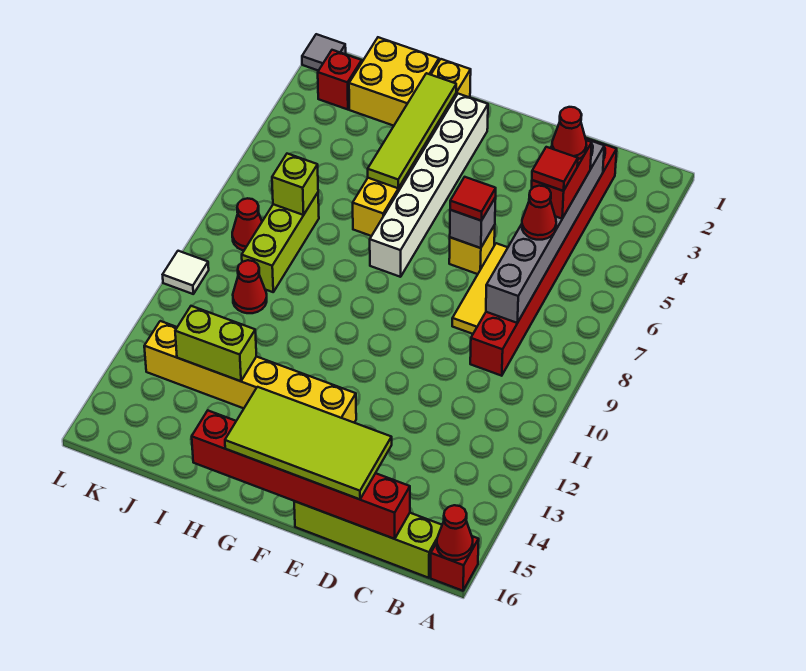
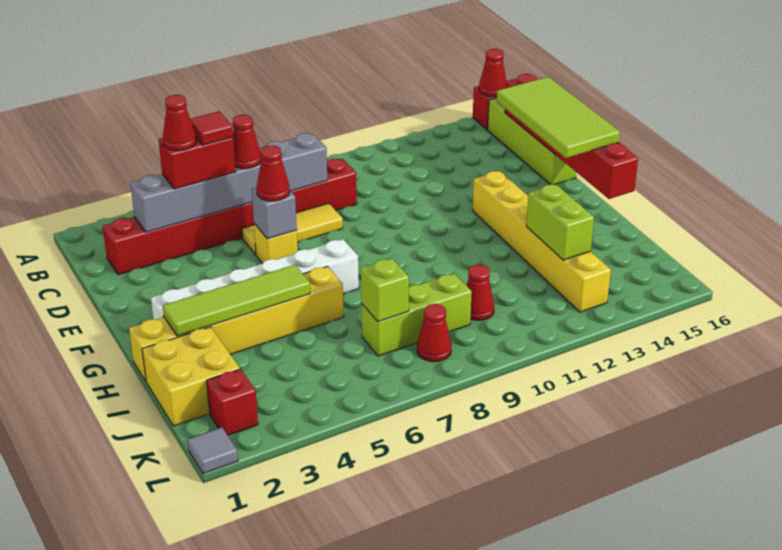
red 1x1 tile [450,177,496,221] -> red 1x1 cone [257,145,290,201]
white 1x1 tile [163,251,209,294] -> none

